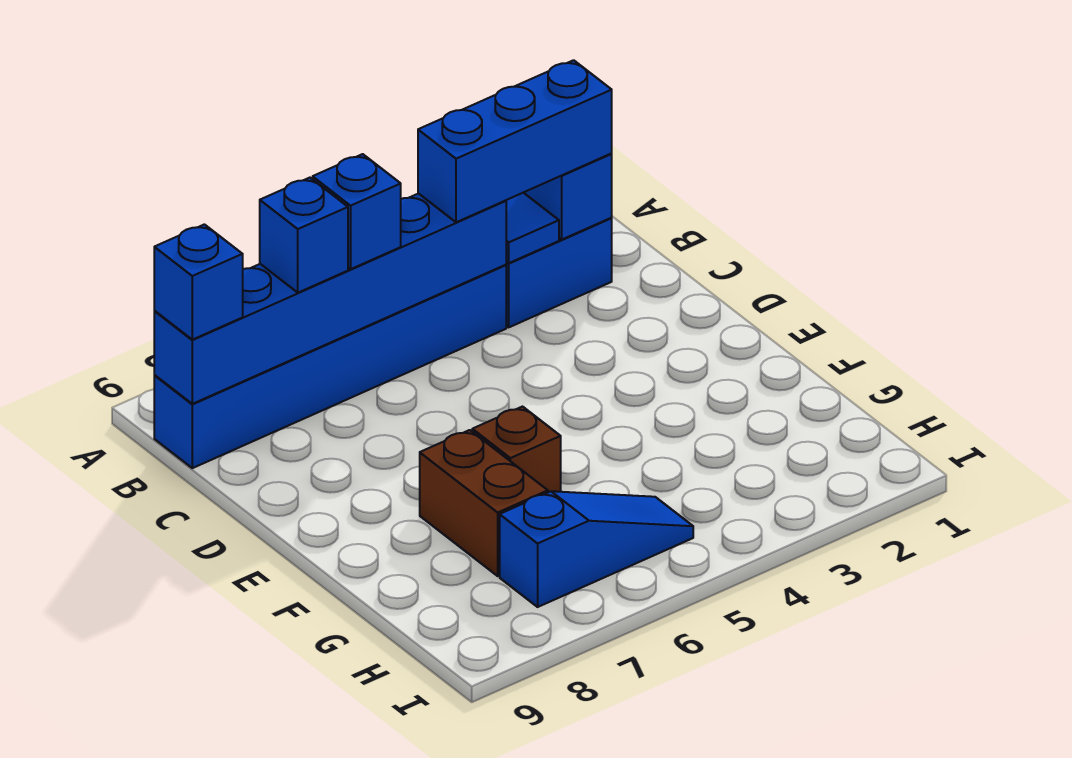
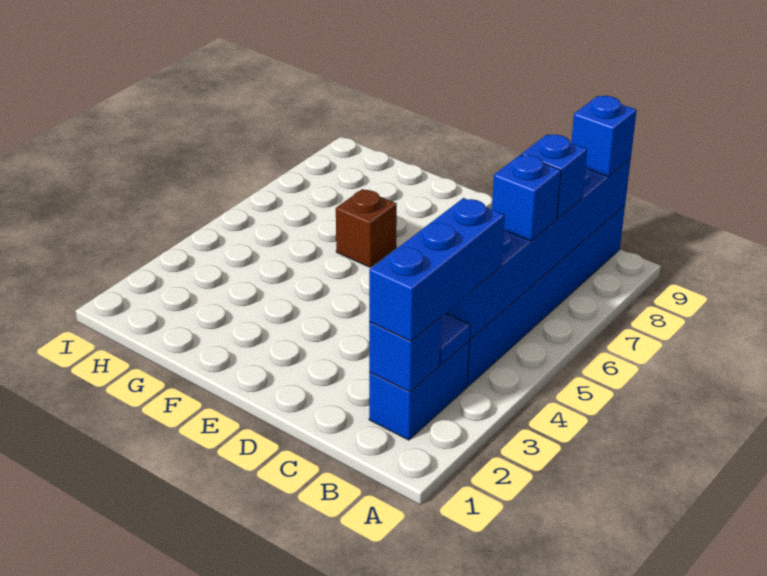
brown 1x2 brick [420,430,548,576] -> none
blue 1x3 slope [500,491,693,607] -> none

